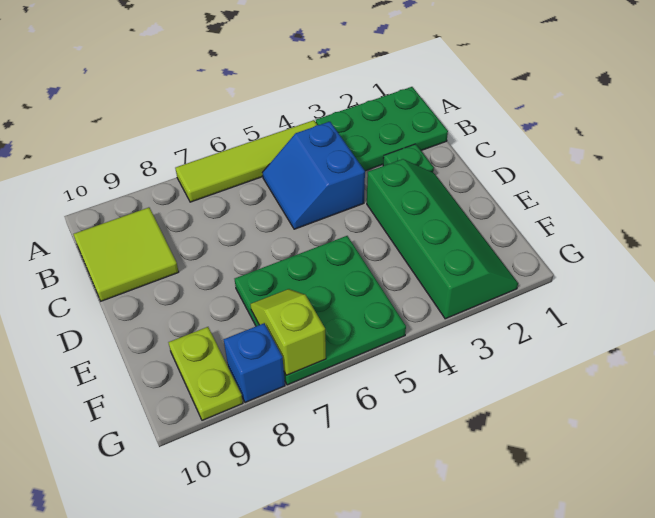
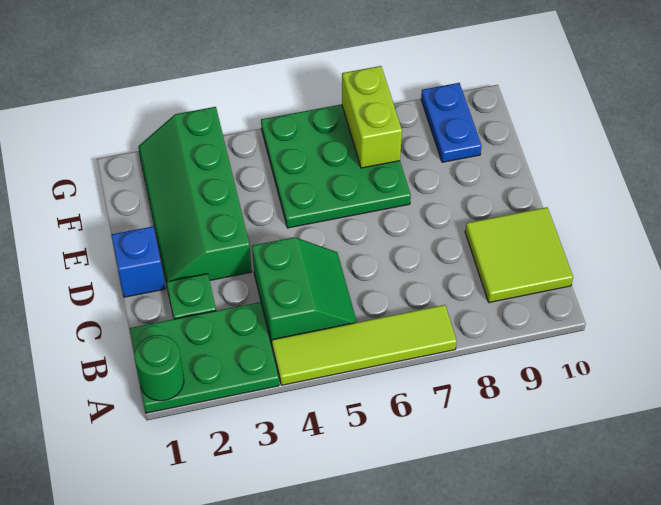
none -> green 1x1 round brick [135,335,184,401]
blue 2x2 slope [263,122,365,229] -> green 2x2 slope [252,237,357,345]
lime 1x2 slope [250,289,326,375] -> lime 1x2 brick [342,66,402,168]
lime 1x2 plate [168,327,243,420] -> blue 1x2 plate [421,83,481,162]
blue 1x1 brick [224,323,285,403] -> blue 1x1 brick moved to [112,227,165,297]

